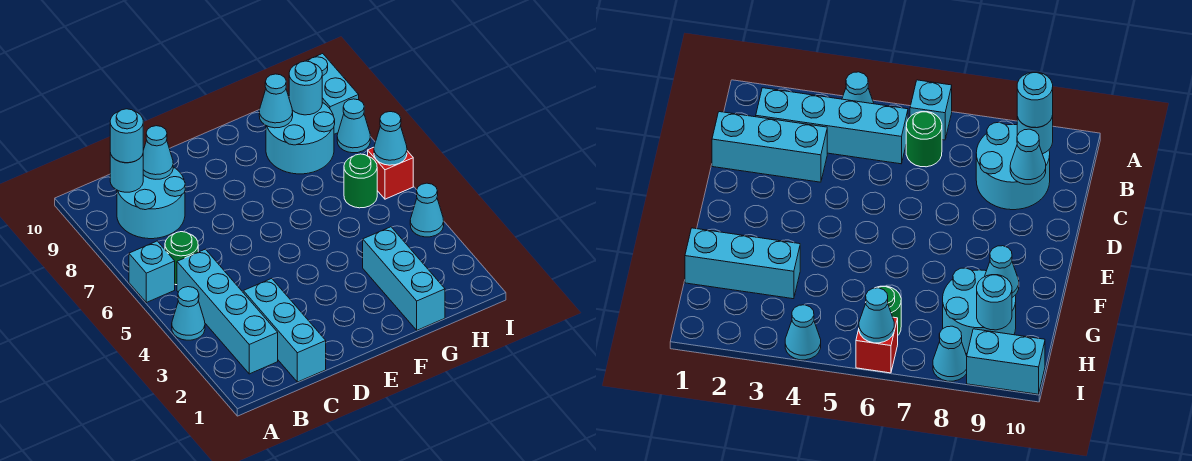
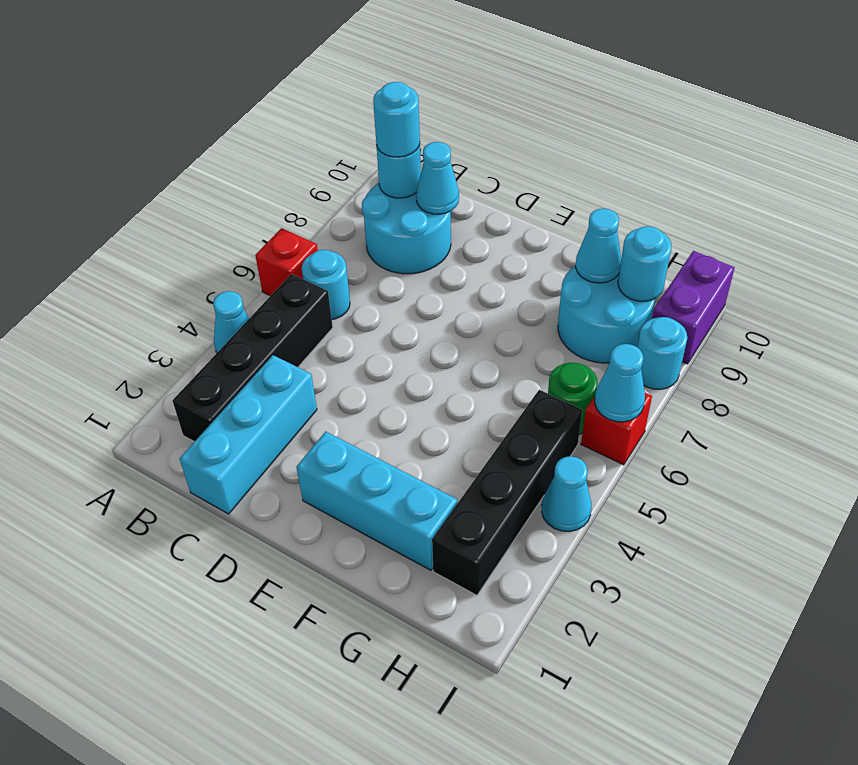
cyan 1x1 brick [129,241,175,303] -> red 1x1 brick [255,228,318,296]
cyan 1x4 brick [177,249,278,374] -> black 1x4 brick [173,274,333,442]
green 1x1 round brick [165,232,198,285] -> cyan 1x1 round brick [302,250,350,319]
cyan 1x3 brick [363,227,445,330] -> cyan 1x3 brick turned to [296,431,457,570]
none -> black 1x4 brick [432,390,582,595]
cyan 1x1 cone [337,99,370,153] -> cyan 1x1 round brick [637,317,687,389]
cyan 1x2 brick [306,54,359,134] -> purple 1x2 brick [652,251,735,364]

